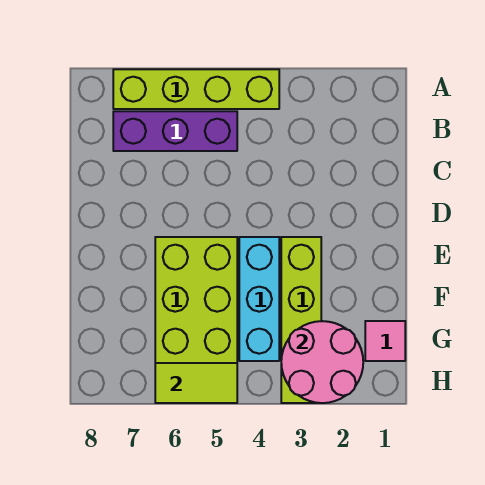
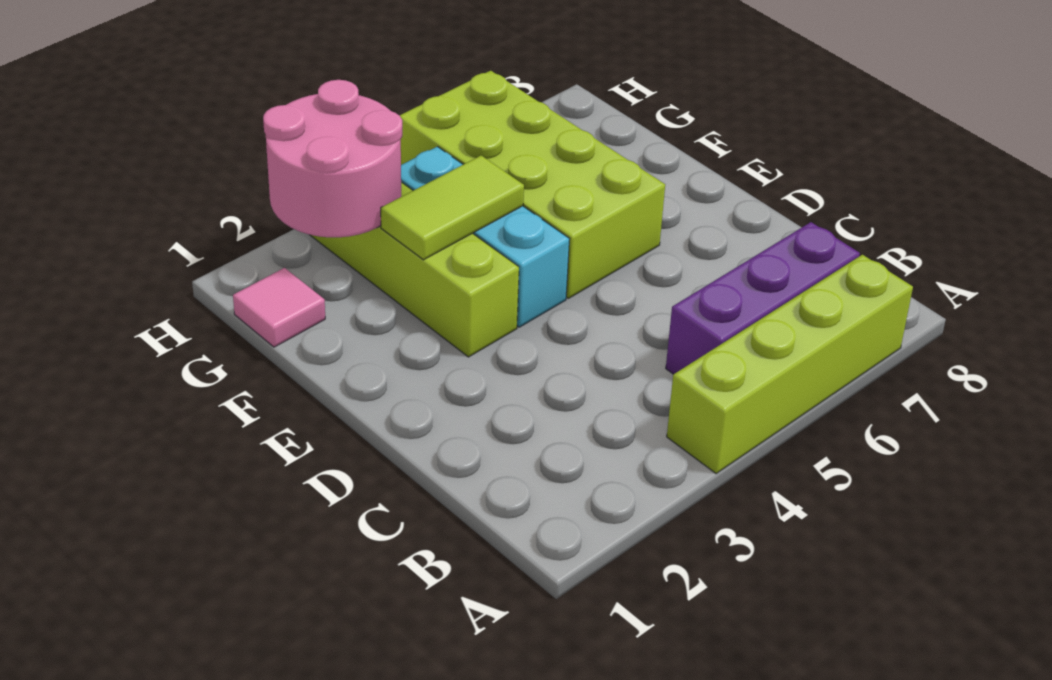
lime 1x2 tile [155,363,237,403] -> lime 1x2 tile moved to [381,156,524,260]

